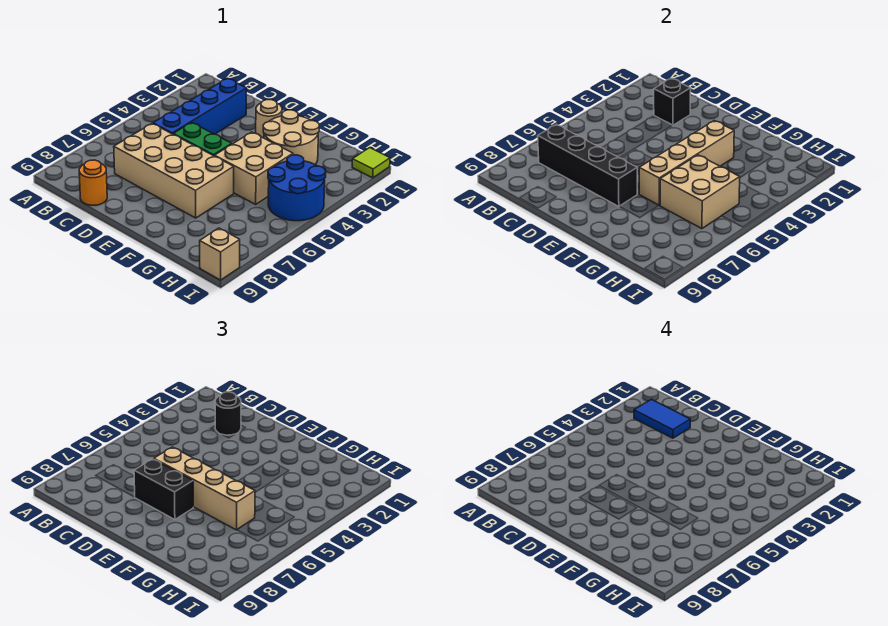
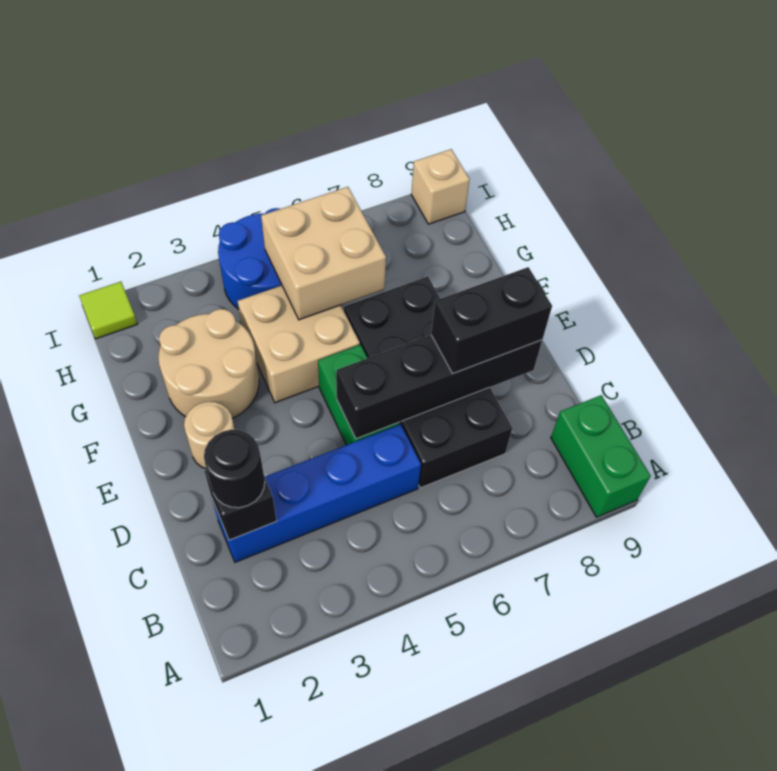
none -> green 1x2 brick [551,395,651,517]
blue 1x2 tile [634,399,690,438] -> none
black 1x4 brick [538,124,637,207] -> black 1x4 brick turned to [336,335,542,439]
tan 2x4 brick [114,124,234,218] -> black 2x4 brick [344,277,512,488]
orange 1x1 round brick [79,160,107,205] -> none
tan 1x4 brick [154,447,255,530] -> none
black 1x2 brick [134,459,193,520] -> black 1x2 brick turned to [431,267,552,374]
tan 1x4 brick [639,121,734,205] -> none

